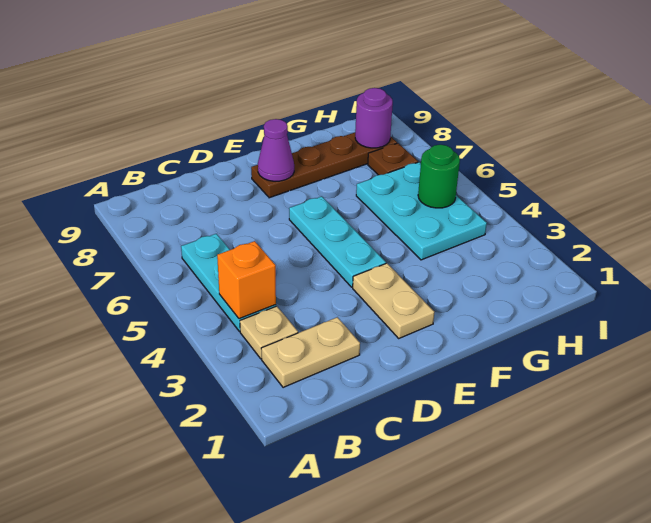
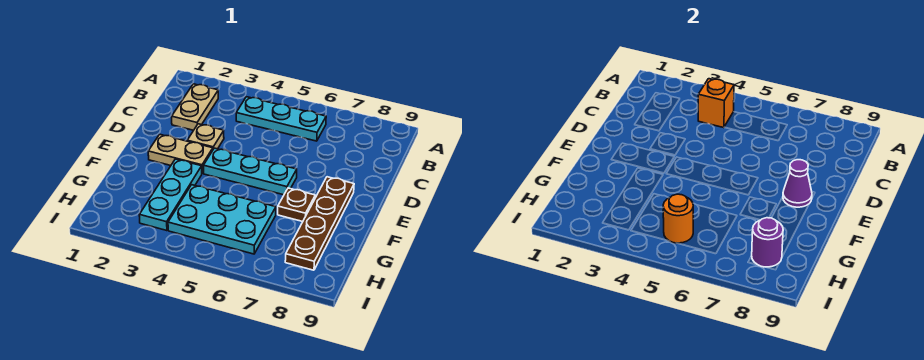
tan 1x1 plate [240,306,298,359] -> tan 1x1 plate moved to [187,124,224,149]
none -> cyan 1x3 plate [139,159,202,231]
green 1x1 round brick [418,145,460,208] -> orange 1x1 round brick [663,194,693,243]
brown 1x1 plate [368,143,418,175] -> brown 1x1 plate moved to [278,188,315,222]

